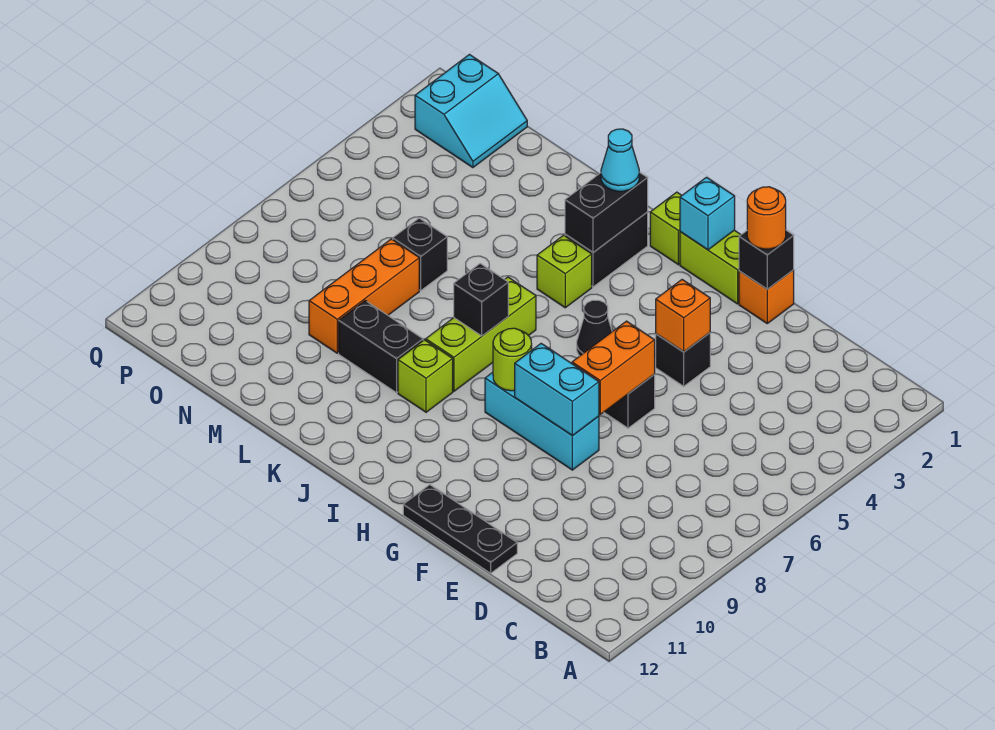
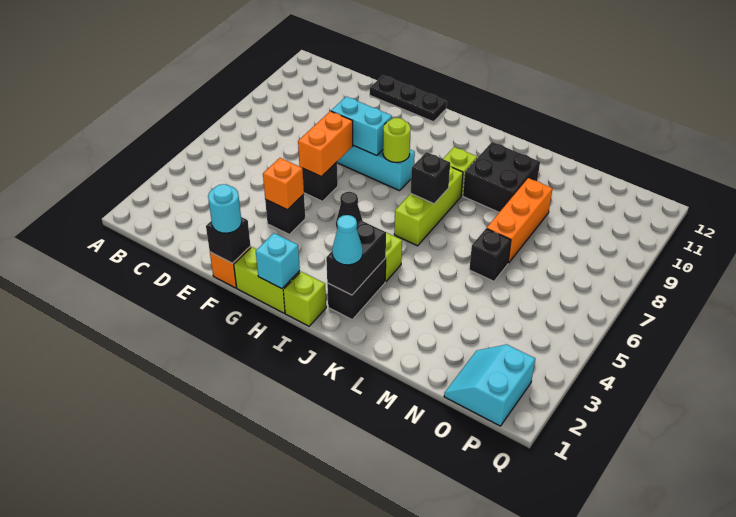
orange 1x1 round brick [747,187,786,249] -> cyan 1x1 round brick [208,184,242,233]
black 1x2 brick [339,301,423,393] -> black 2x2 brick [463,142,540,212]

